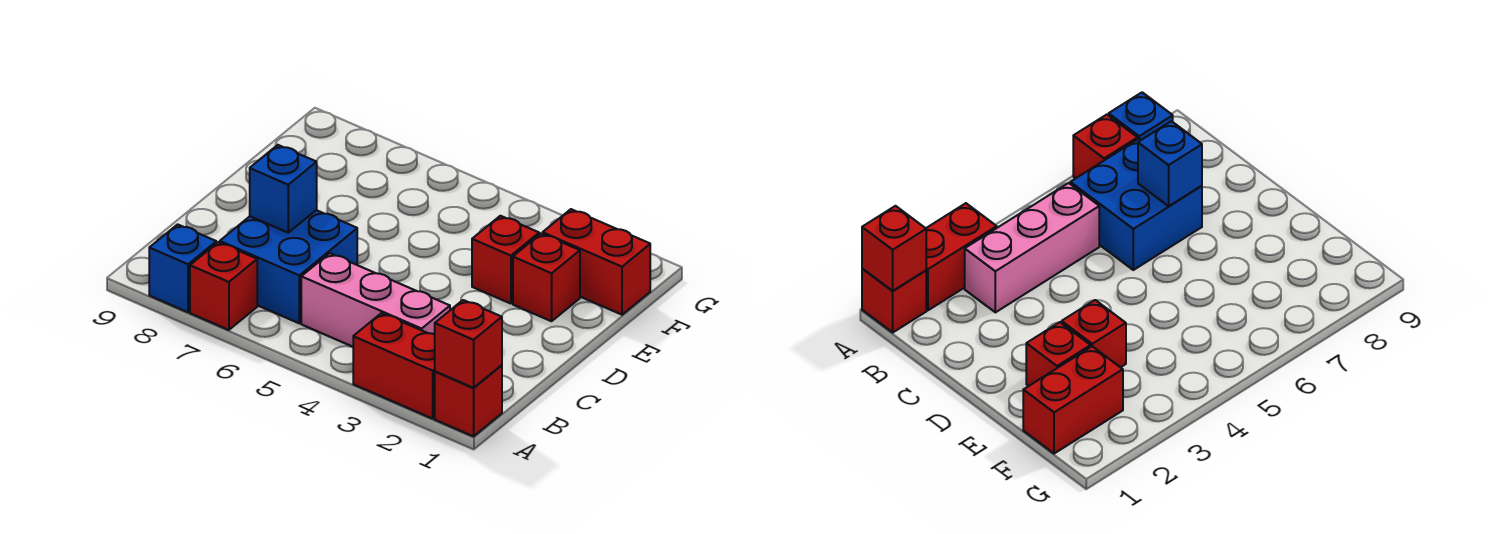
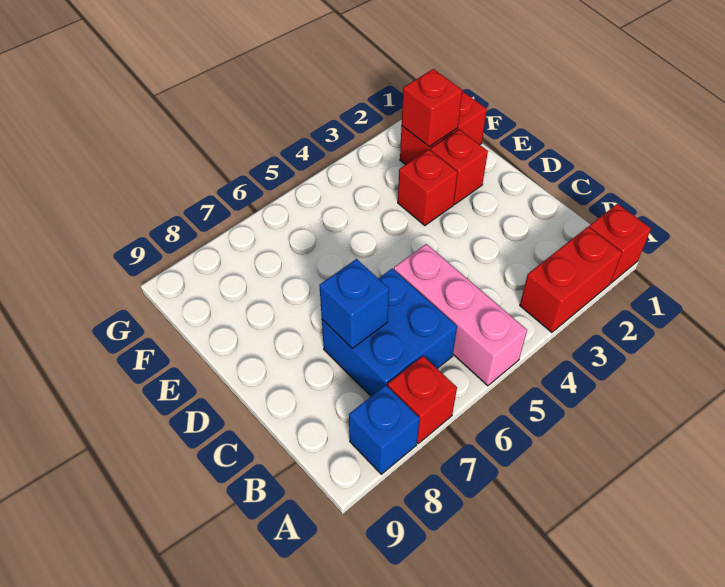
red 1x1 brick [435,300,502,388] -> red 1x1 brick moved to [402,69,462,147]
pink 1x3 brick [301,253,450,347] -> pink 1x3 brick turned to [394,244,527,386]

